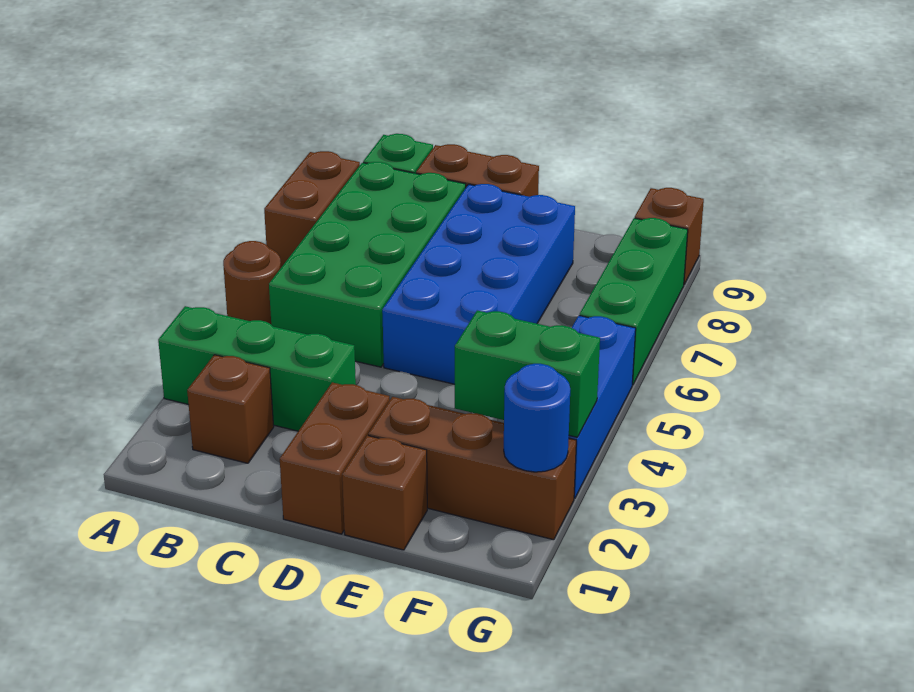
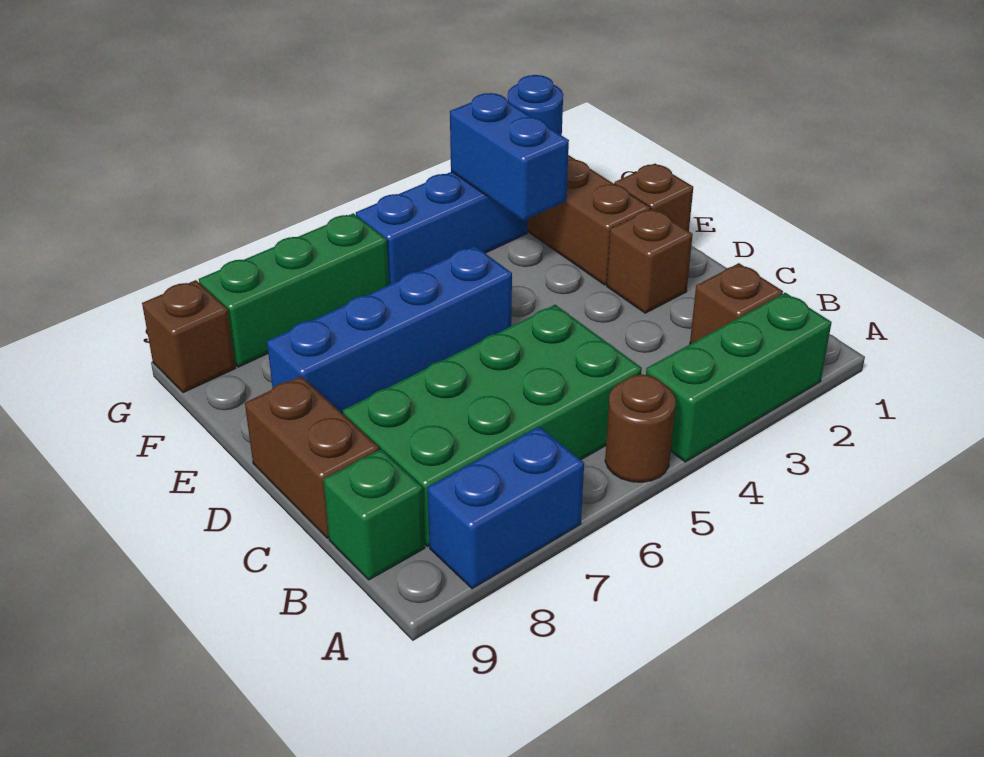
green 1x3 brick [158,306,356,431] -> green 1x3 brick turned to [646,293,832,462]
brown 1x2 brick [264,151,360,267] -> blue 1x2 brick [427,427,584,589]
brown 1x2 brick [280,382,390,534] -> brown 1x1 brick [607,208,693,313]
blue 2x4 brick [382,184,575,384] -> blue 1x4 brick [267,246,512,414]
green 1x2 brick [455,311,600,437] -> blue 1x2 brick [450,93,569,221]

